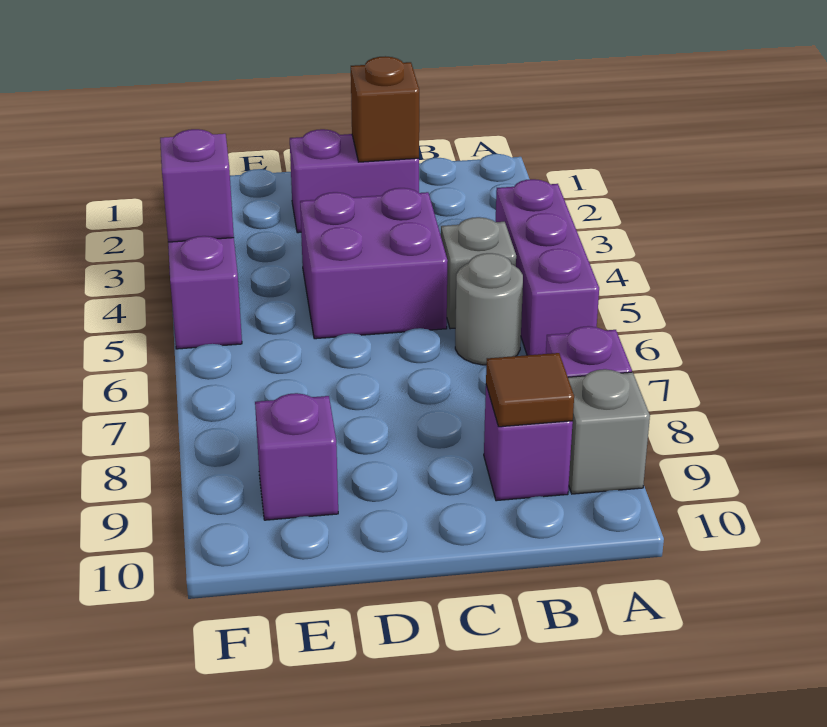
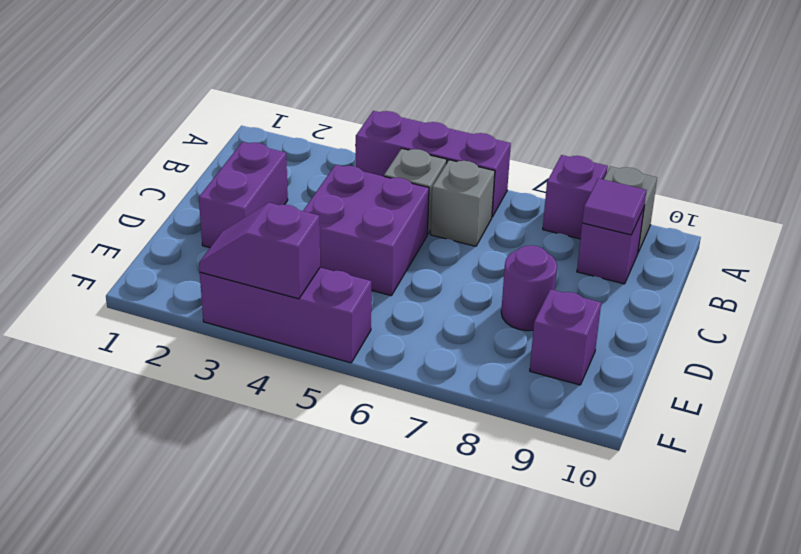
grey 1x1 round brick [455,253,523,365] -> grey 1x1 brick [430,160,495,246]
brown 1x1 tile [486,353,574,427] -> purple 1x1 tile [582,178,647,235]
brown 1x1 brick [351,56,419,162] -> none
none -> purple 1x1 round brick [501,245,557,331]

